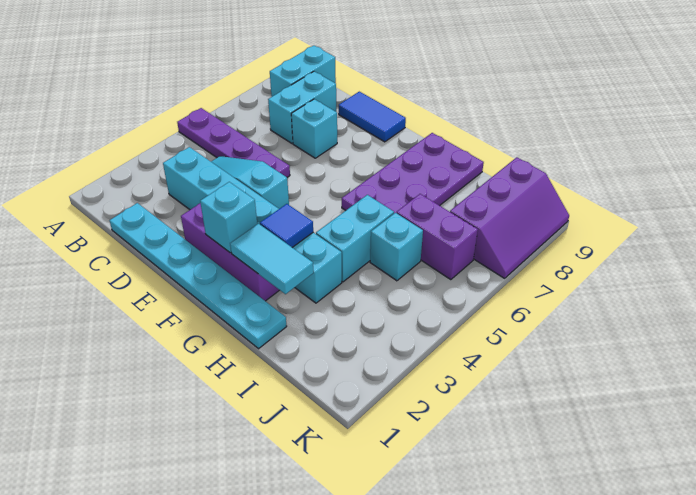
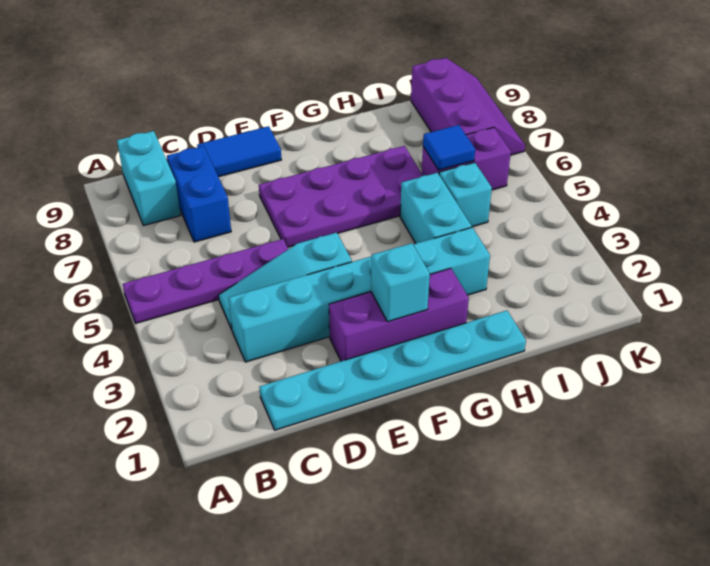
cyan 1x2 brick [268,71,336,143] -> blue 1x2 brick [167,146,231,242]
cyan 1x1 brick [291,99,337,158] -> none
cyan 1x2 tile [230,224,313,294] -> none
blue 1x1 tile [260,204,313,248] -> blue 1x1 tile moved to [423,125,475,170]
purple 2x4 plate [342,133,484,213] -> purple 2x4 plate turned to [259,146,423,247]

